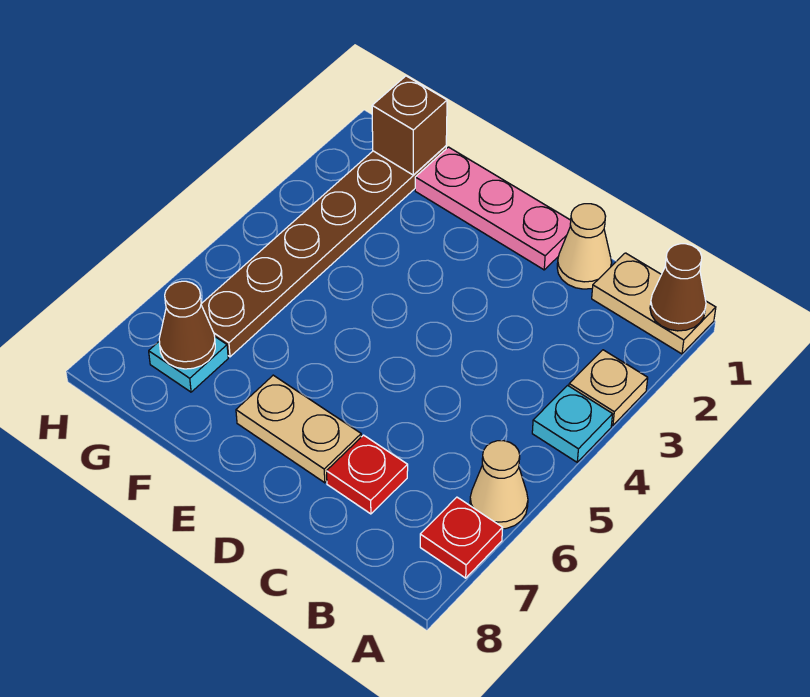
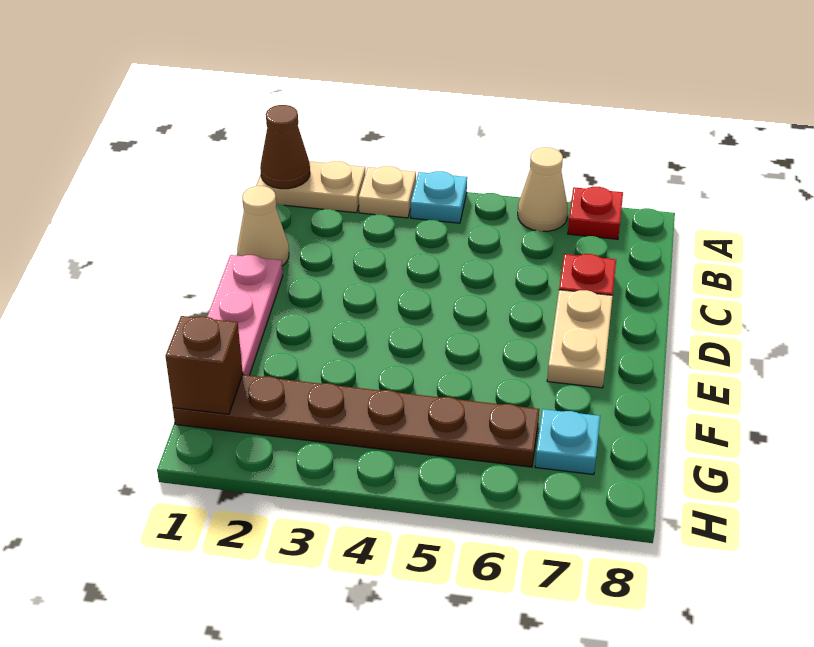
tan 1x2 plate [592,253,716,354] -> tan 1x2 plate turned to [256,161,365,213]
brown 1x1 cone [159,281,215,369] -> none

